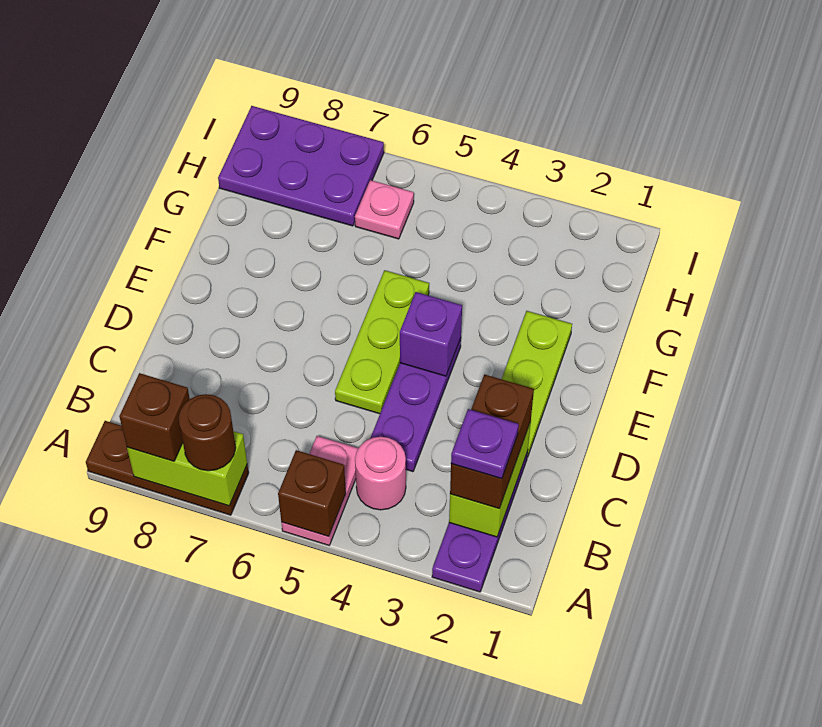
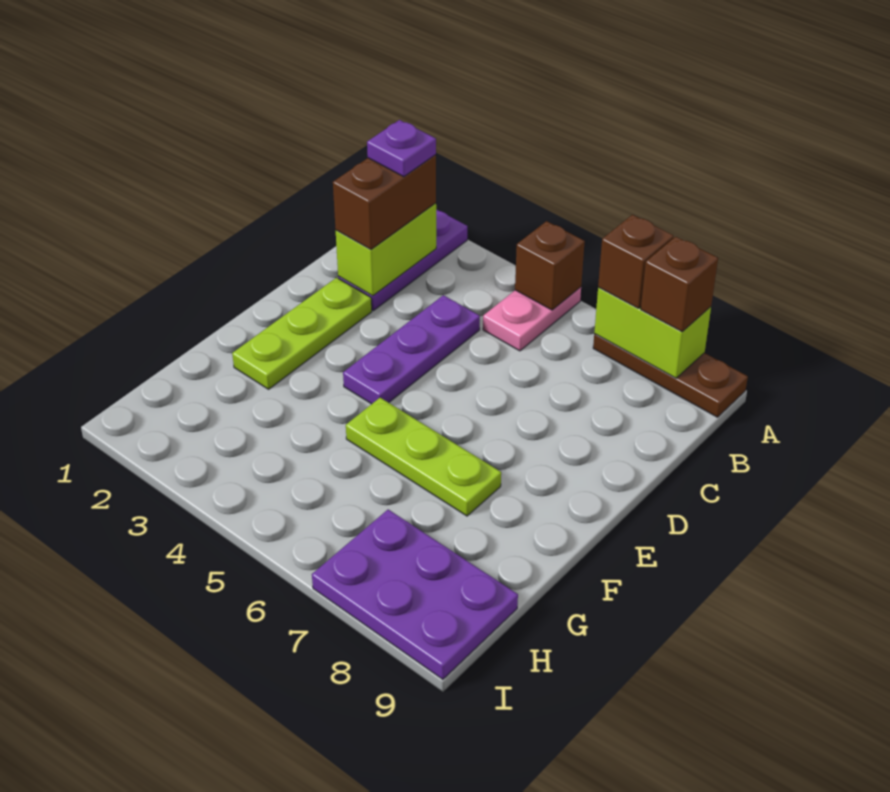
brown 1x1 round brick [179,394,236,471] -> brown 1x1 brick [598,215,674,308]
pink 1x1 round brick [355,437,406,510] -> none
lime 1x3 plate [335,270,429,414] -> lime 1x3 plate turned to [346,398,501,516]
purple 1x1 brick [400,292,462,376] -> none
pink 1x1 plate [355,180,414,239] -> none

